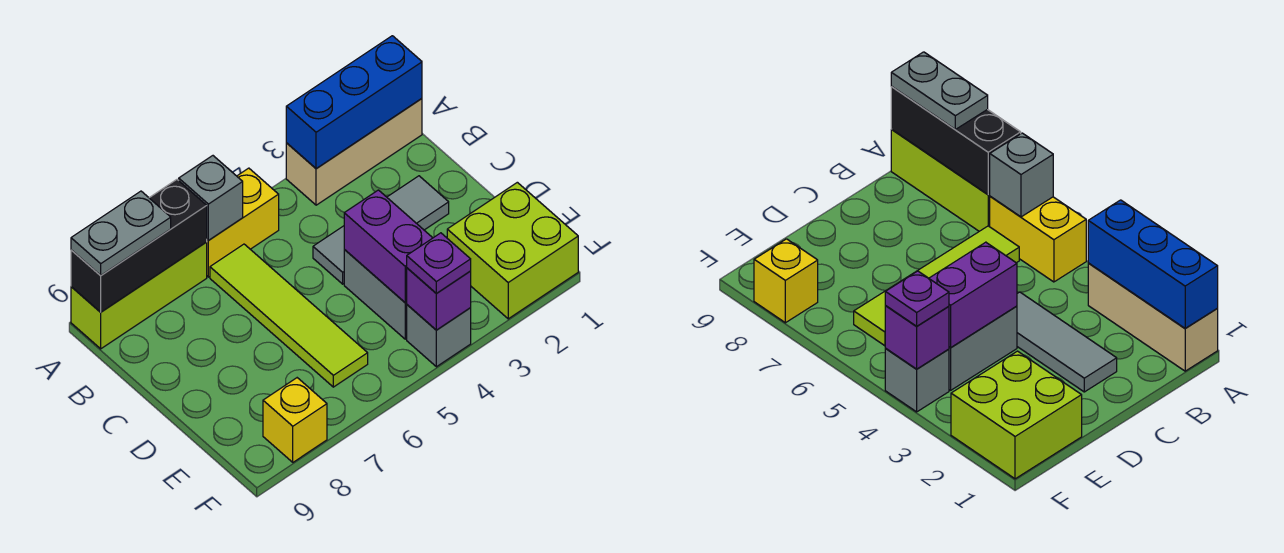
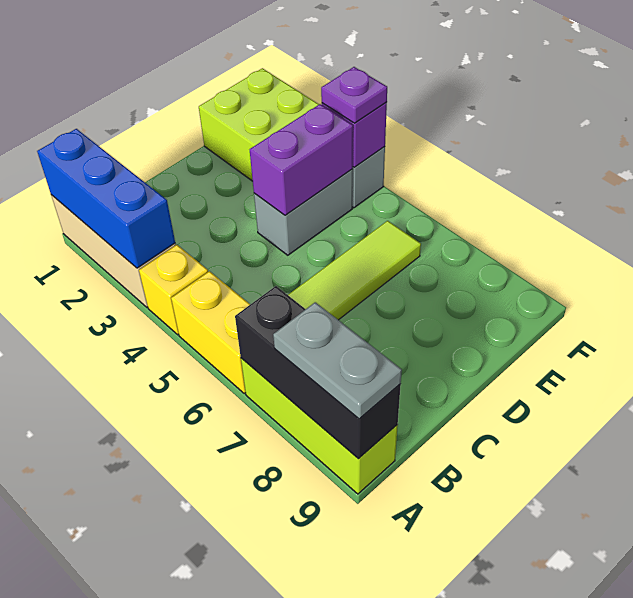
grey 1x1 brick [179,156,243,241] -> none
grey 1x3 tile [313,176,449,284] -> none
yellow 1x1 brick [263,378,327,462] -> yellow 1x1 brick moved to [139,245,208,335]

